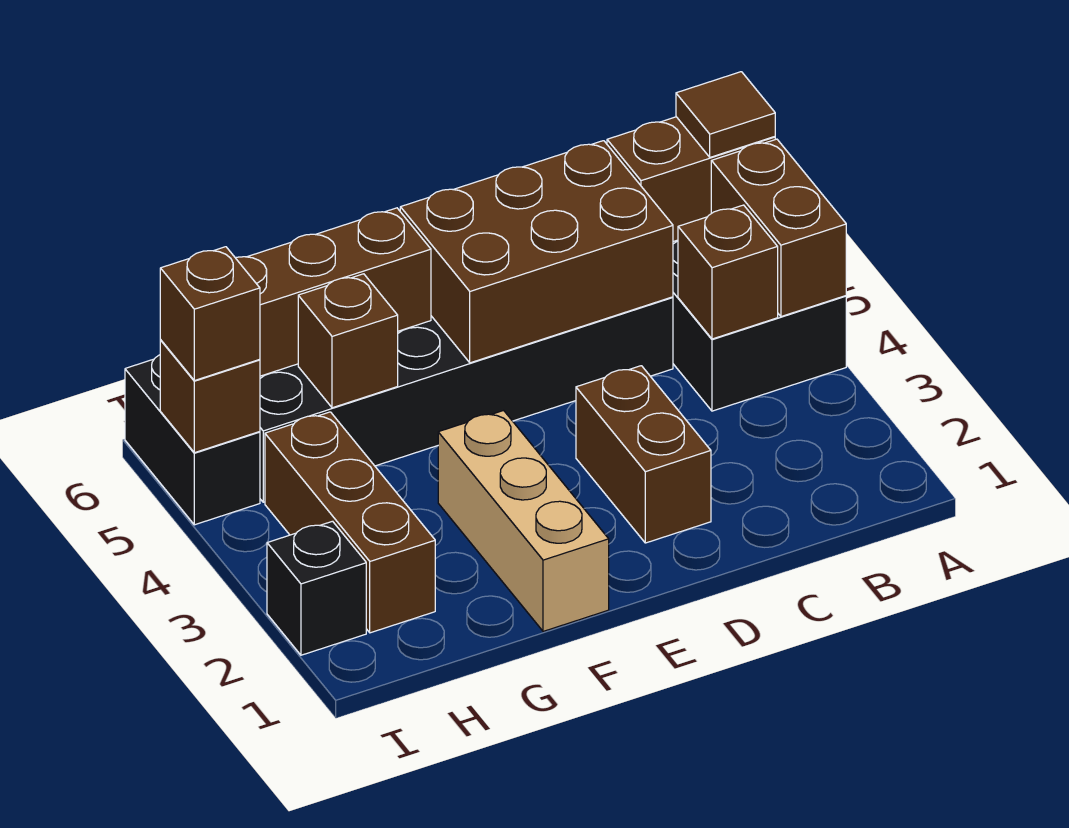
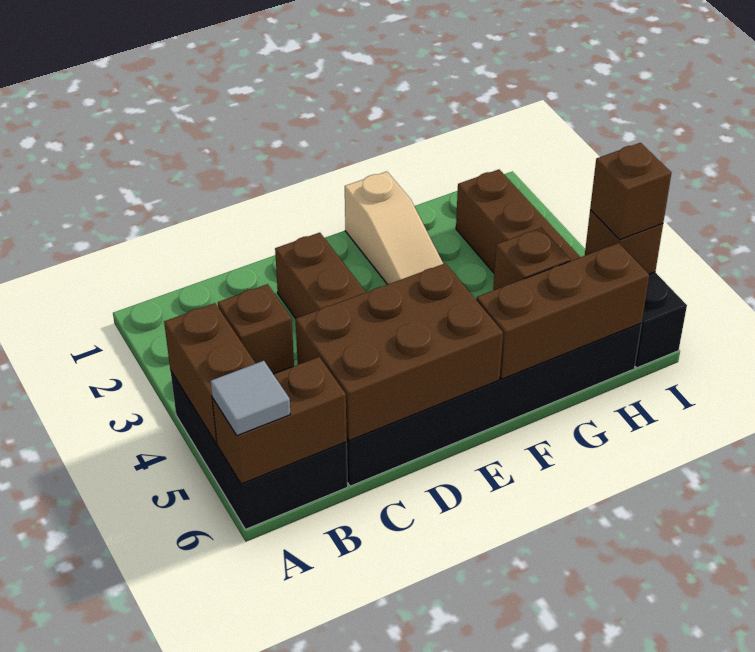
brown 1x1 tile [676,72,775,157] -> grey 1x1 tile [211,361,291,435]
tan 1x3 brick [438,411,609,631] -> tan 1x3 slope [345,172,443,285]
black 1x1 brick [267,521,366,655] -> none

